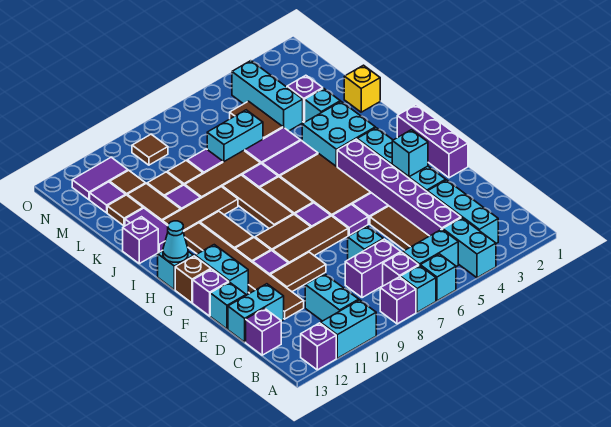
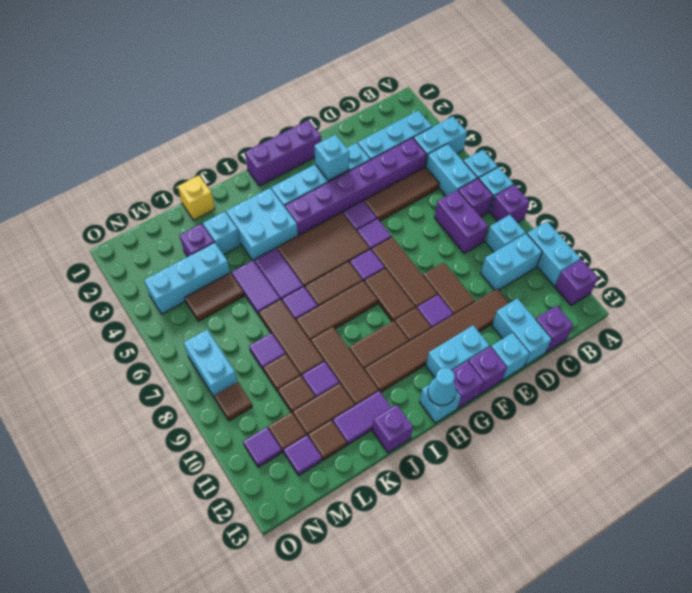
cyan 1x1 brick [348,226,383,260] -> cyan 1x1 brick moved to [486,215,526,252]
brown 1x1 brick [175,256,211,303] -> purple 1x1 brick [452,361,484,408]
cyan 1x2 brick [207,110,263,162] -> cyan 1x2 brick moved to [184,330,237,398]
purple 1x2 tile [72,157,128,200] -> purple 1x1 tile [243,427,282,467]

